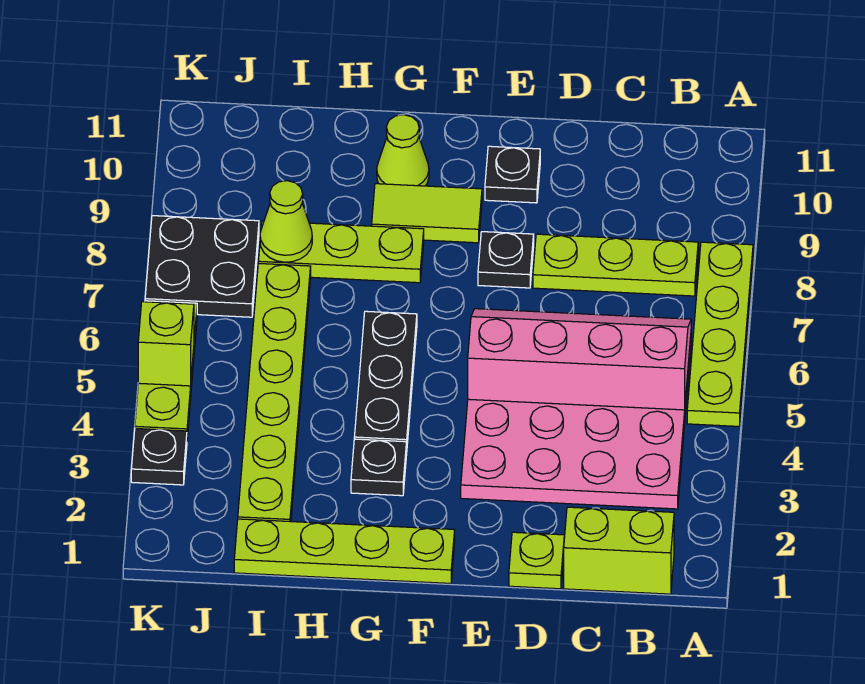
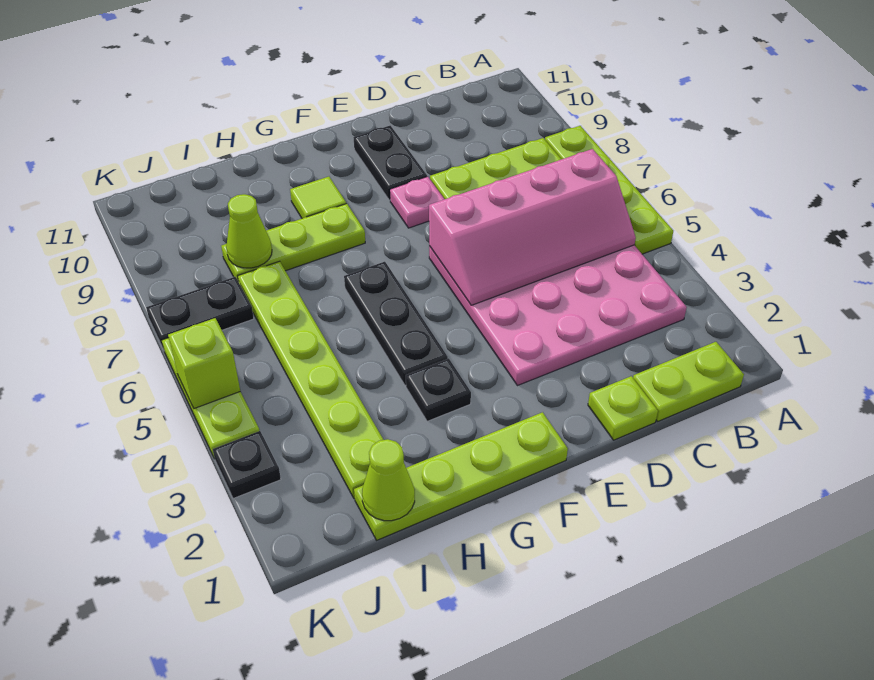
lime 1x2 brick [564,507,674,594] -> lime 1x2 plate [633,342,744,421]
pink 2x4 slope [468,309,691,410] -> pink 2x4 slope turned to [429,149,636,305]
black 1x1 plate [478,232,534,288] -> pink 1x1 plate [390,177,444,228]
black 1x1 plate [485,146,540,203] -> black 1x2 plate [354,126,427,200]
lime 1x2 tile [372,184,482,243] -> lime 1x1 tile [290,177,346,218]
lime 1x1 cone [377,115,429,186] -> lime 1x1 cone moved to [362,439,415,521]
black 2x2 plate [145,216,259,317] -> black 1x2 plate [146,277,254,350]

